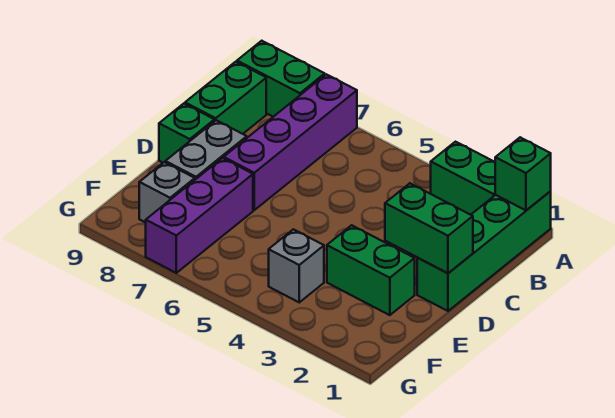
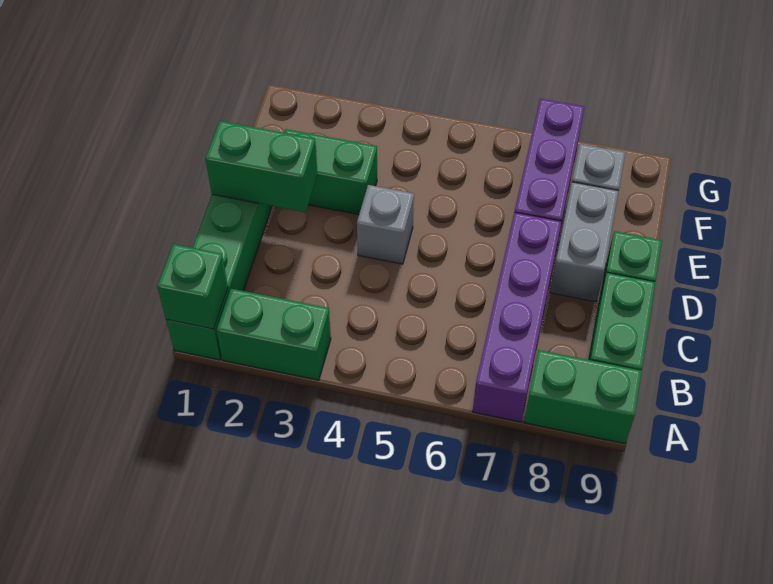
grey 1x1 brick [269,229,324,302] -> grey 1x1 brick moved to [357,185,414,264]

